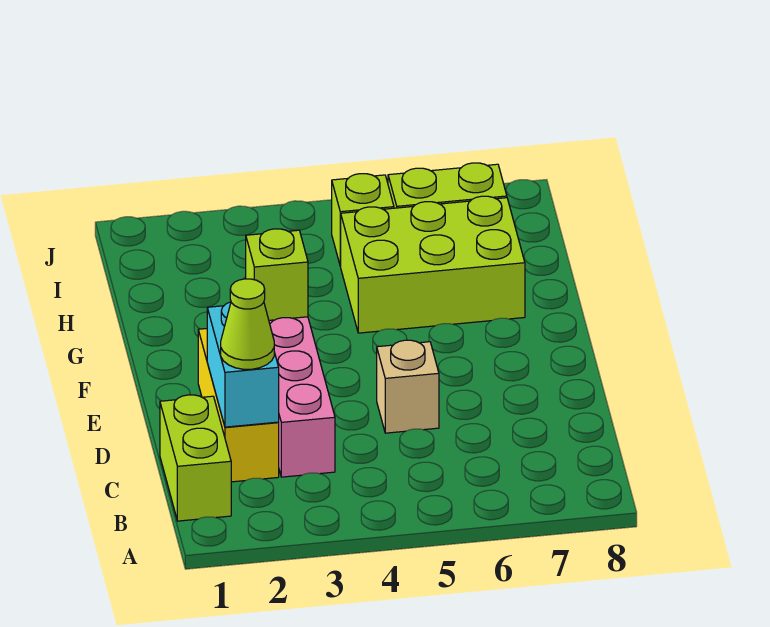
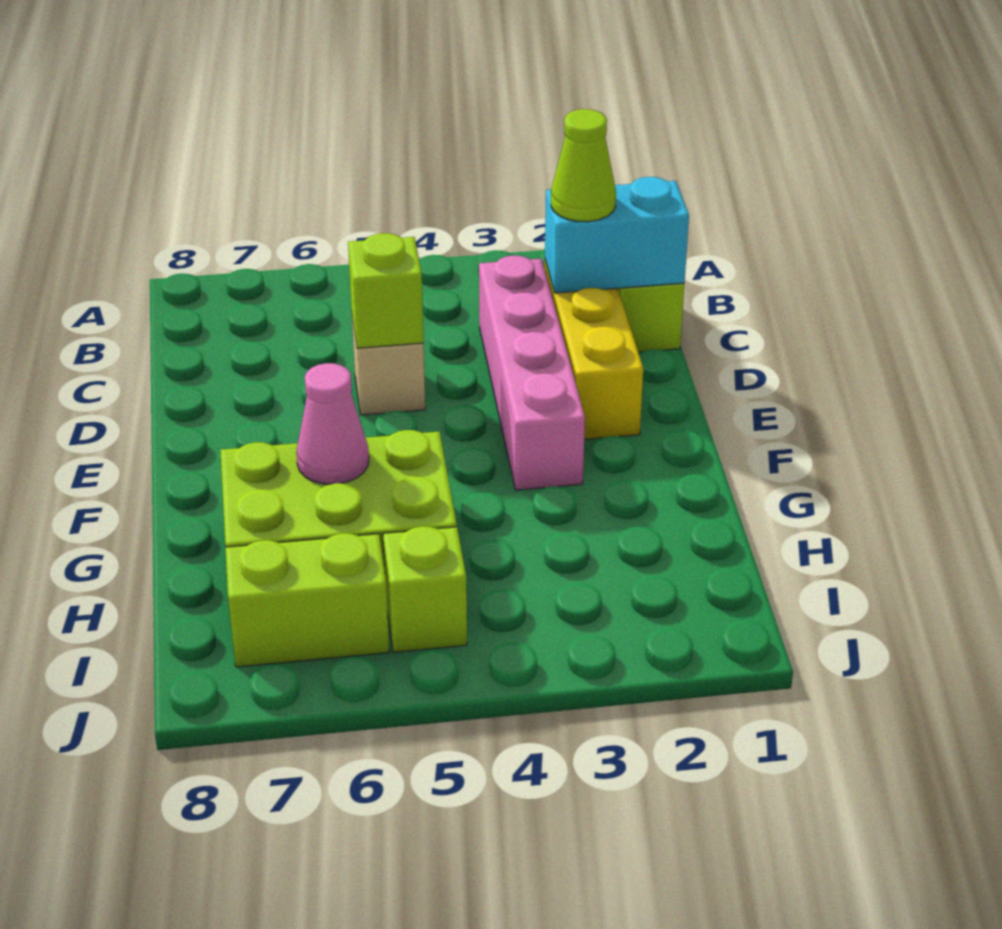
cyan 1x2 brick [207,302,279,427] -> cyan 1x2 brick turned to [545,177,689,293]
lime 1x1 brick [246,229,308,320] -> lime 1x1 brick moved to [348,233,424,348]
none -> pink 1x1 cone [296,363,369,484]

